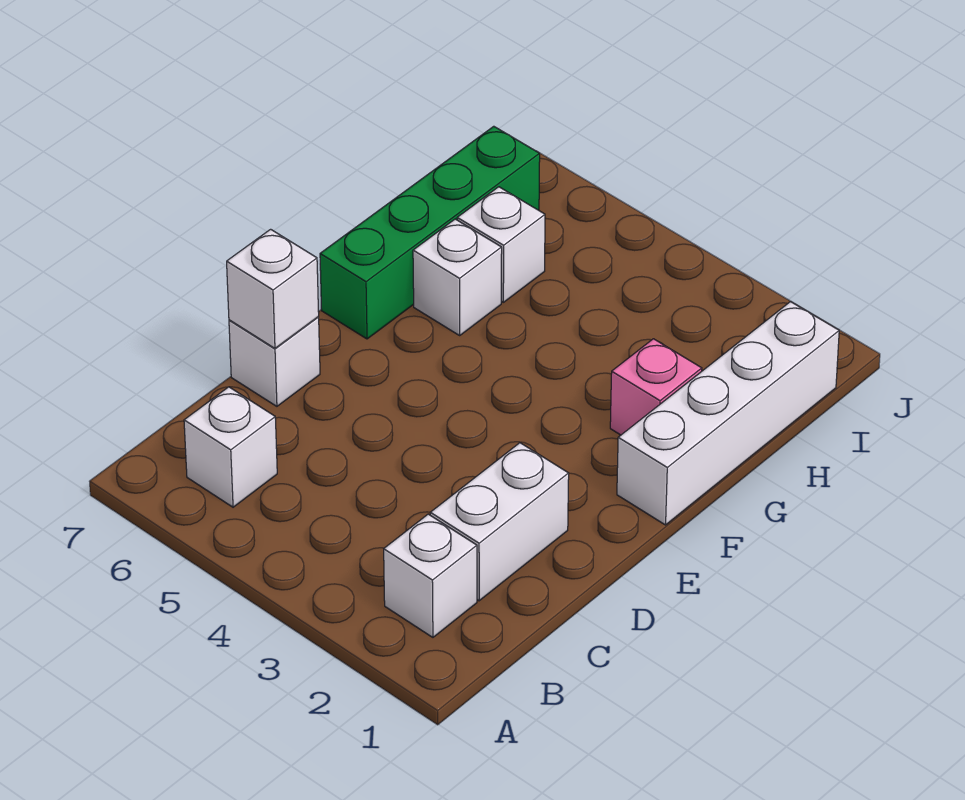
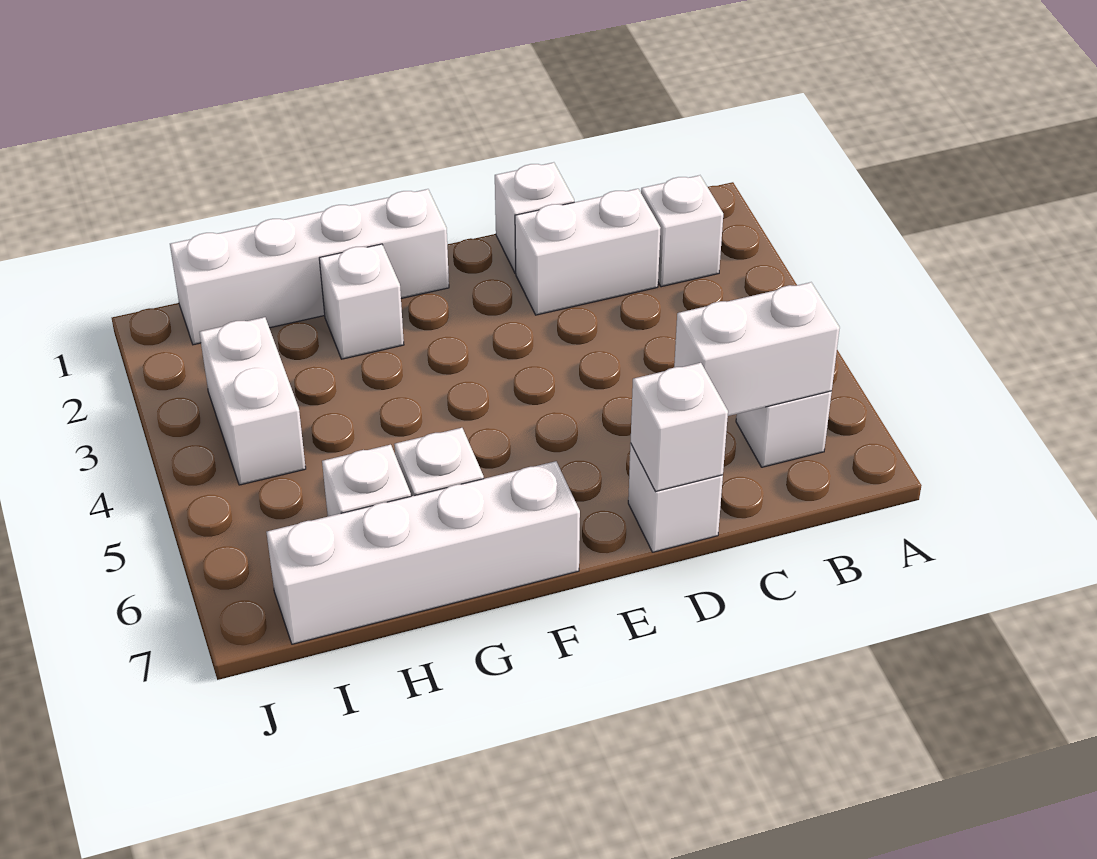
none -> white 1x2 brick [674,282,840,416]
none -> white 1x1 brick [495,162,574,273]
green 1x4 brick [320,126,540,339] -> white 1x4 brick [267,461,580,644]
pink 1x1 brick [610,339,702,435] -> white 1x1 brick [319,244,404,359]
none -> white 1x2 brick [199,317,306,485]

